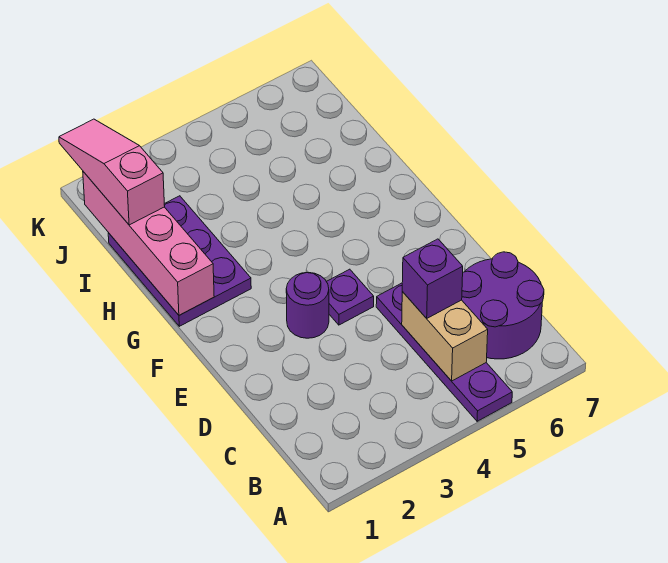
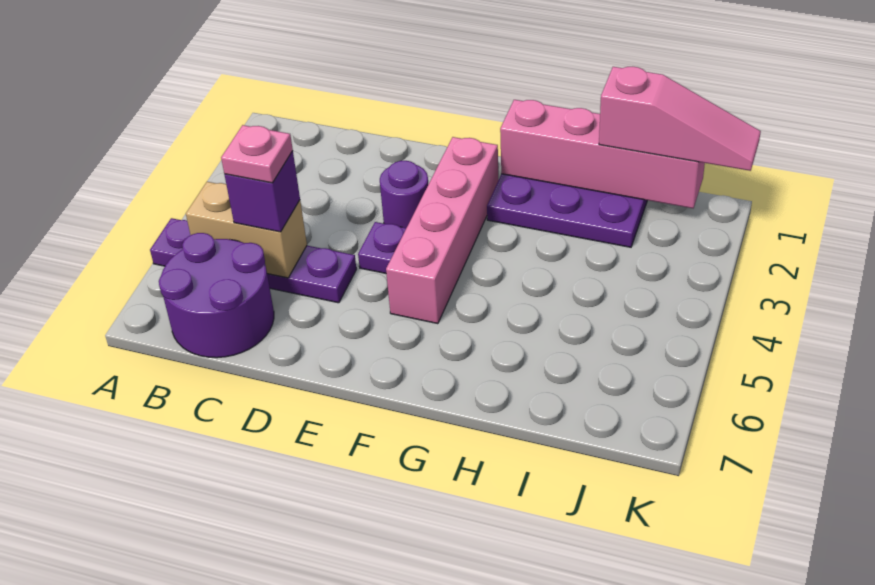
none -> pink 1x1 plate [221,125,293,183]
none -> pink 1x4 brick [386,137,498,324]

